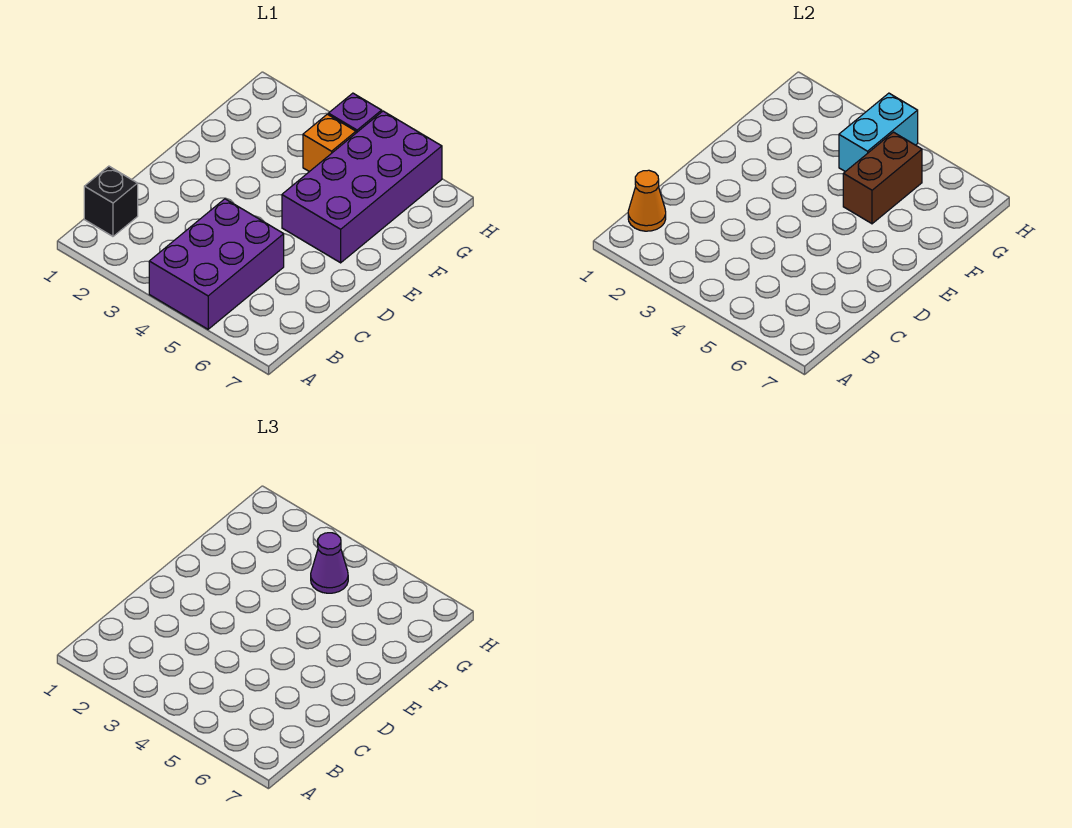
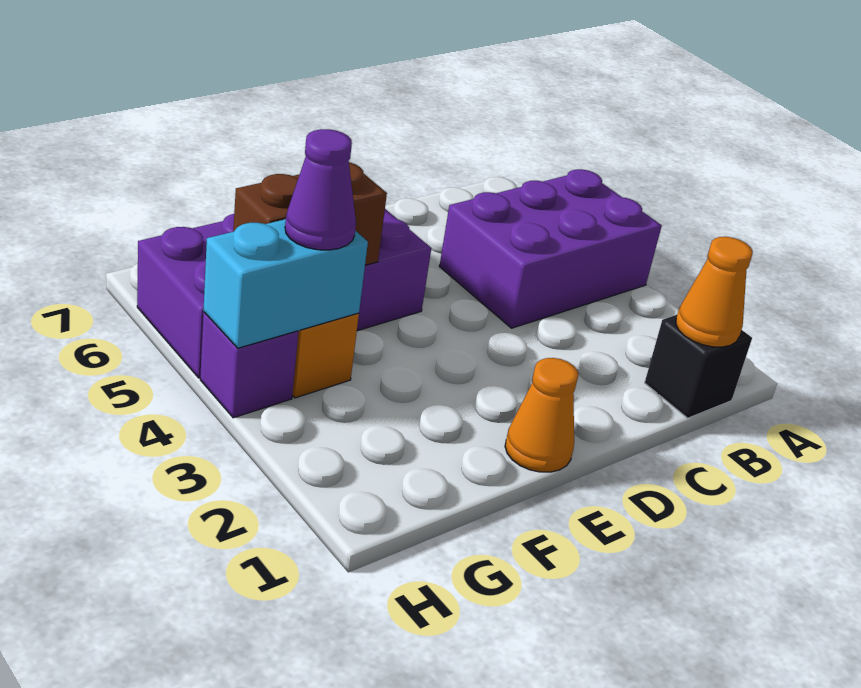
none -> orange 1x1 cone [505,358,579,472]

